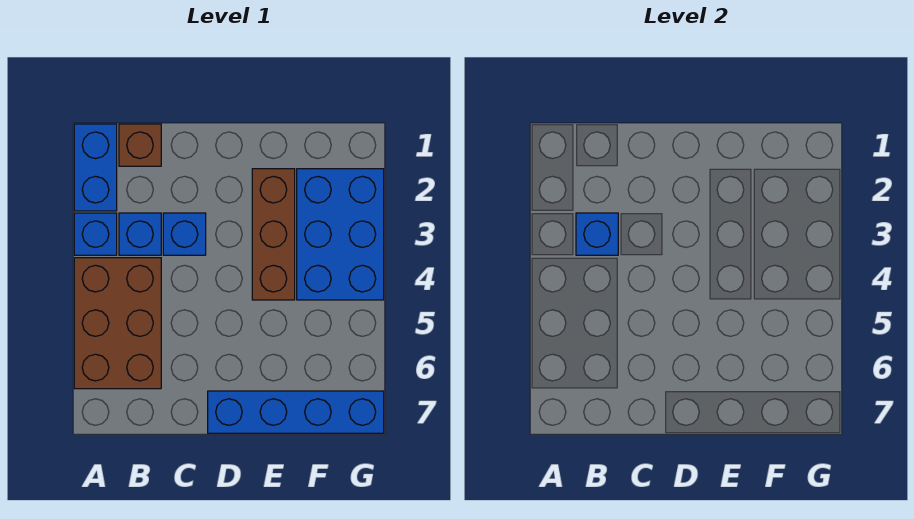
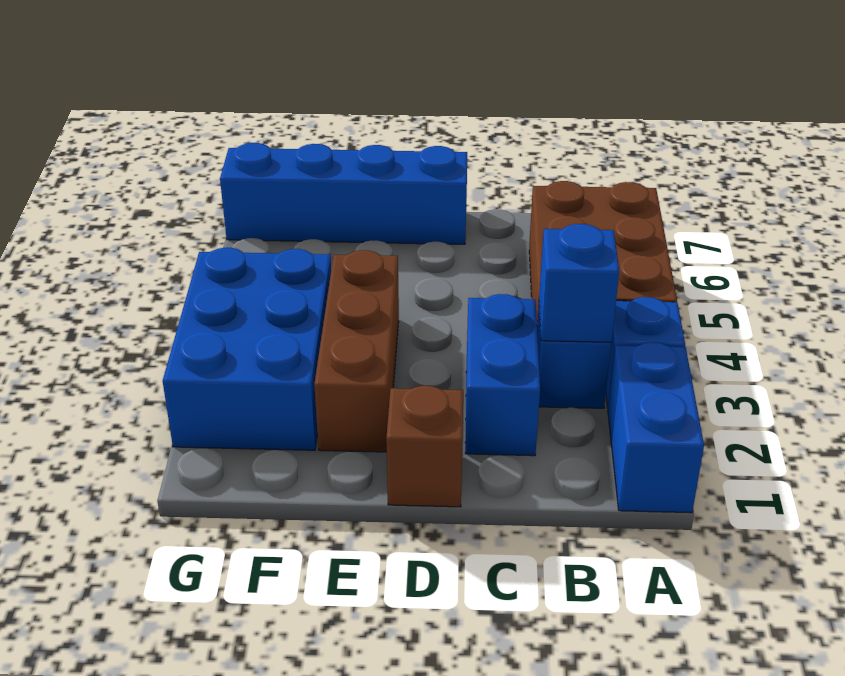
brown 1x1 brick [119,124,161,166] -> brown 1x1 brick moved to [386,386,463,507]
blue 1x1 brick [163,213,206,255] -> blue 1x2 brick [465,294,540,456]

